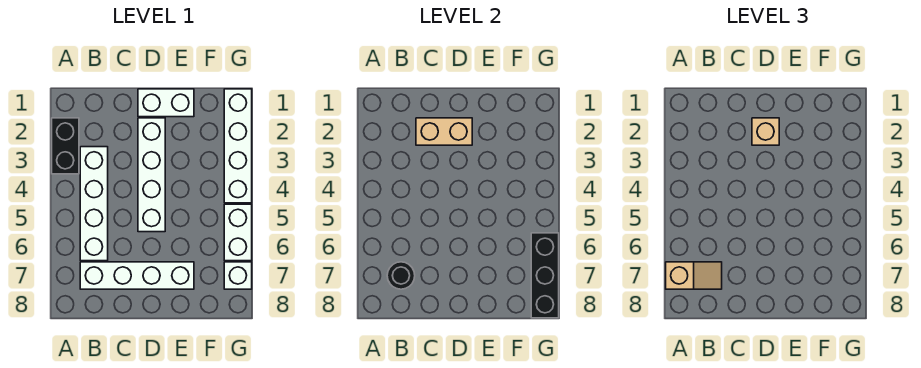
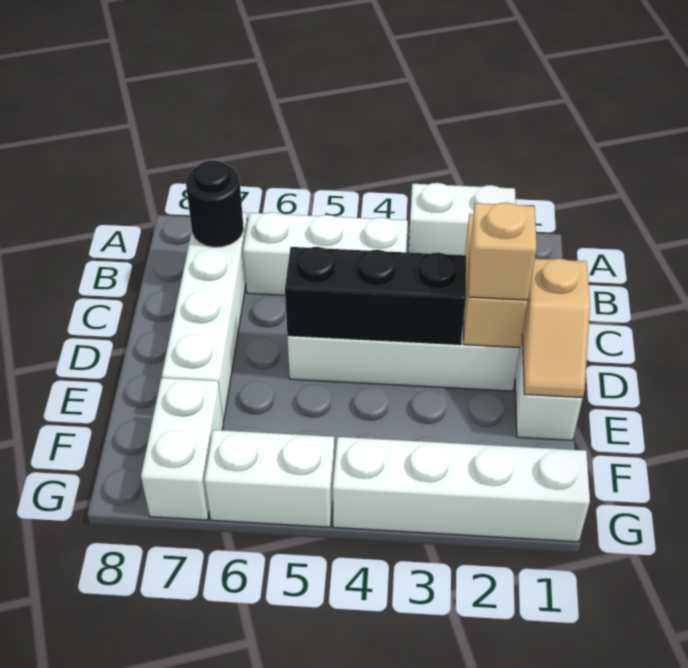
black 1x2 brick [52,118,79,174] -> white 1x2 brick [409,183,516,255]
tan 1x2 slope [666,262,722,289] -> tan 1x2 slope moved to [522,259,590,398]
white 1x4 brick [80,147,108,261] -> white 1x3 brick [243,212,408,295]
black 1x3 brick [531,233,559,318] -> black 1x3 brick moved to [285,247,466,344]
white 1x1 brick [224,262,252,289] -> white 1x2 brick [141,378,223,520]

